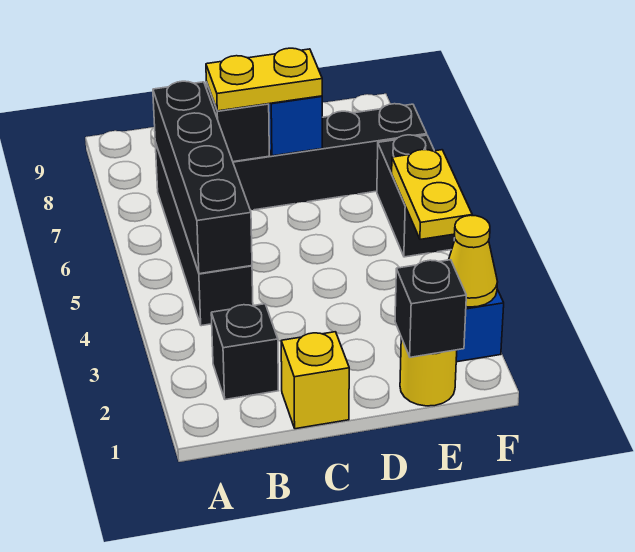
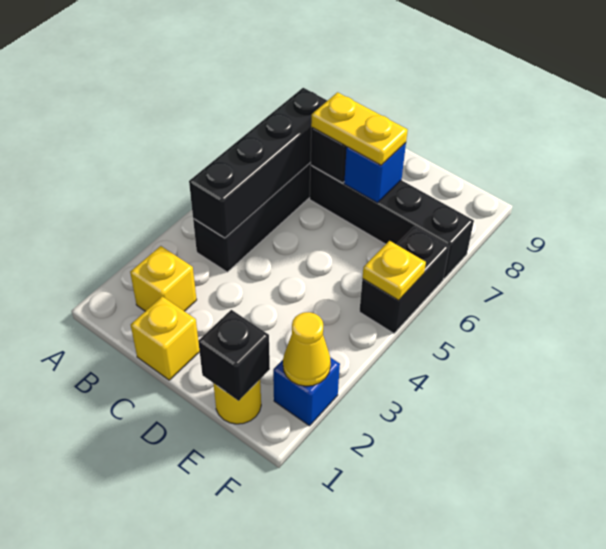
black 1x1 brick [211,304,278,400] -> yellow 1x1 brick [130,246,197,311]
yellow 1x2 plate [392,150,472,239] -> yellow 1x1 plate [363,241,426,300]

